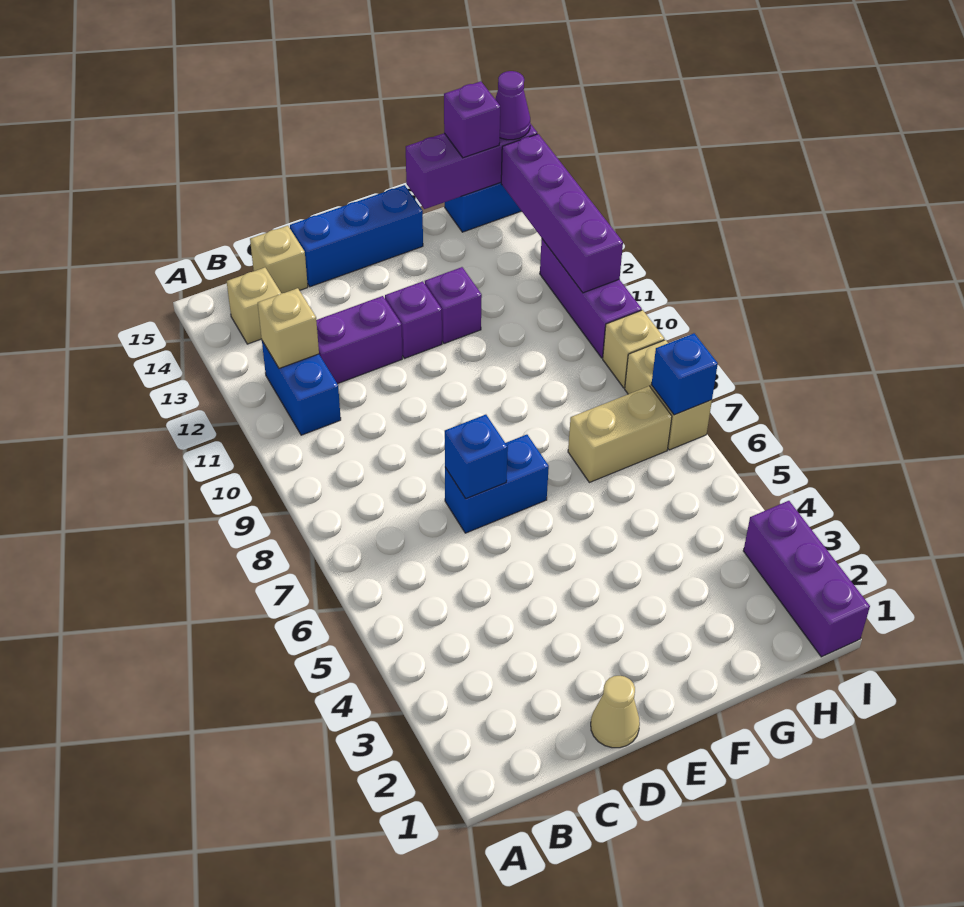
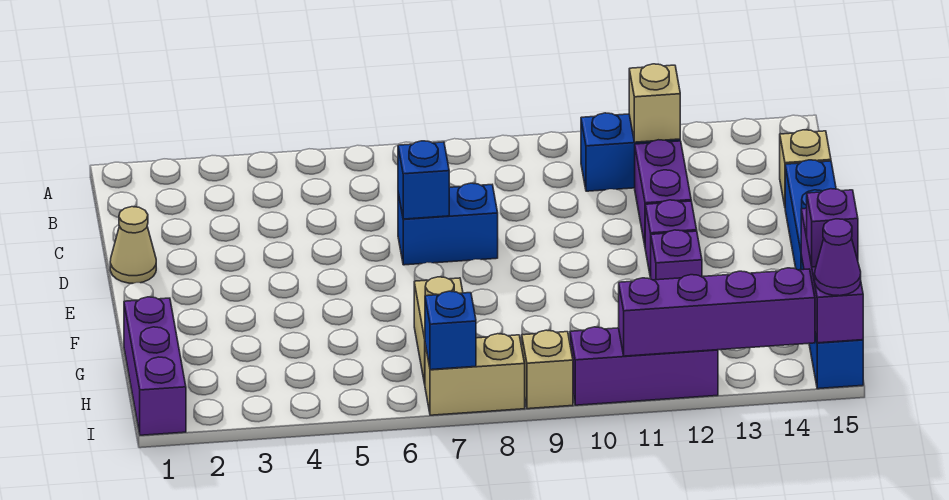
tan 1x1 brick [227,268,281,344] -> none
blue 1x2 brick [445,435,549,533] -> blue 1x2 brick turned to [398,183,498,265]
purple 1x3 brick [743,501,870,657] -> purple 1x3 brick turned to [124,297,186,435]

